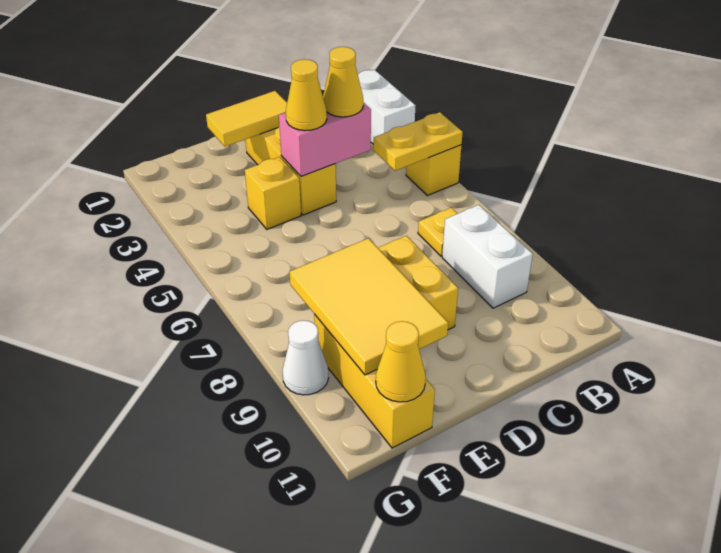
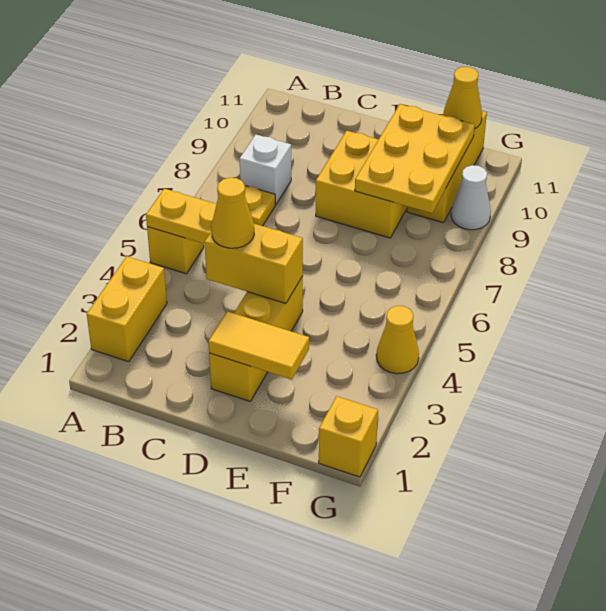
white 1x2 brick [358,70,415,144] -> yellow 1x2 brick [87,256,167,362]
white 1x2 brick [442,205,533,308] -> white 1x1 brick [240,134,291,204]
pink 1x2 brick [279,102,371,177] -> yellow 1x2 brick [205,224,303,303]
yellow 1x1 cone [286,59,327,131] -> yellow 1x1 cone moved to [376,306,419,374]
yellow 1x1 brick [245,157,301,229] -> yellow 1x1 brick moved to [319,396,378,477]
yellow 2x3 tile [289,238,448,375] -> yellow 2x3 plate [355,104,475,213]

